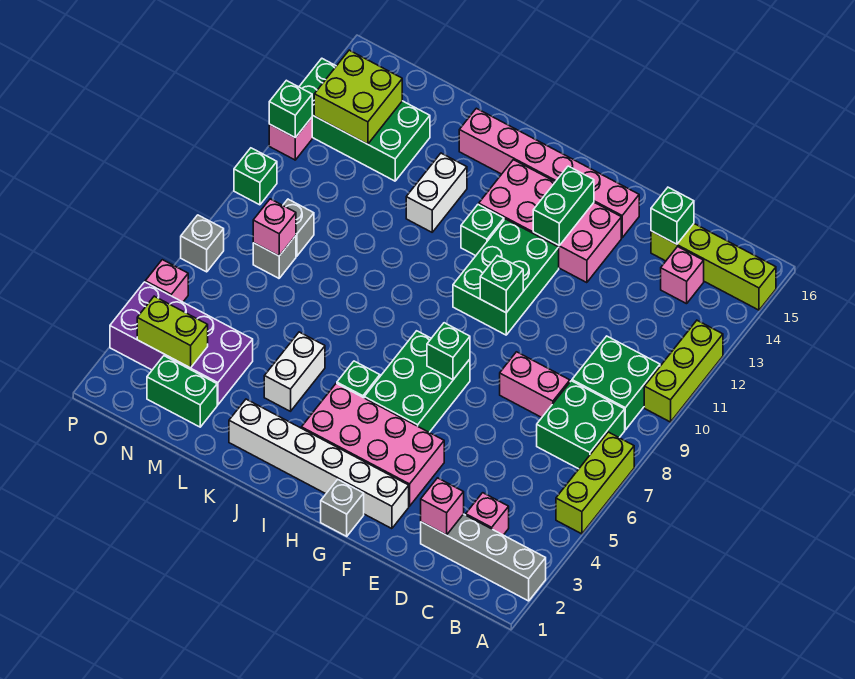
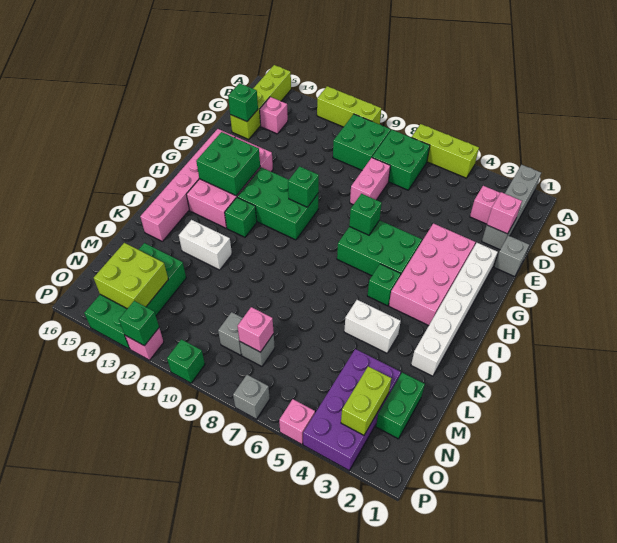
grey 1x1 brick [321,480,364,536] -> grey 1x1 brick moved to [494,236,529,277]
green 1x2 brick [533,166,594,246] -> green 2x2 brick [196,132,260,196]

